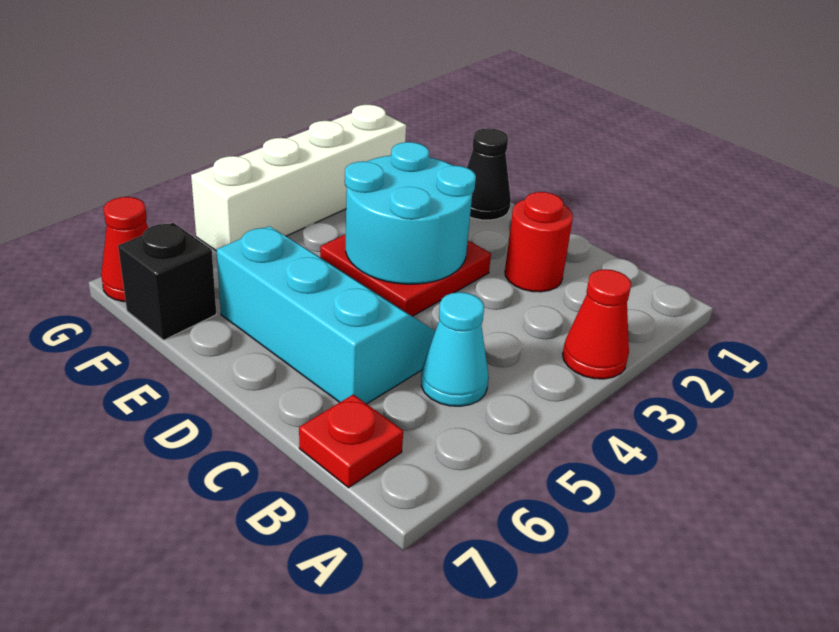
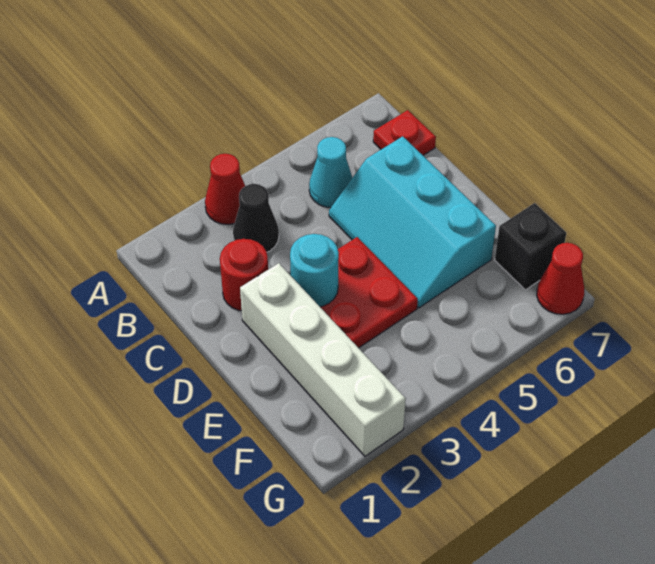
cyan 2x2 round brick [345,142,476,284] -> cyan 1x1 round brick [290,234,339,307]
black 1x1 cone [467,128,511,220] -> black 1x1 cone moved to [233,184,279,252]
white 1x4 brick [191,105,406,251] -> white 1x4 brick turned to [240,263,406,456]

